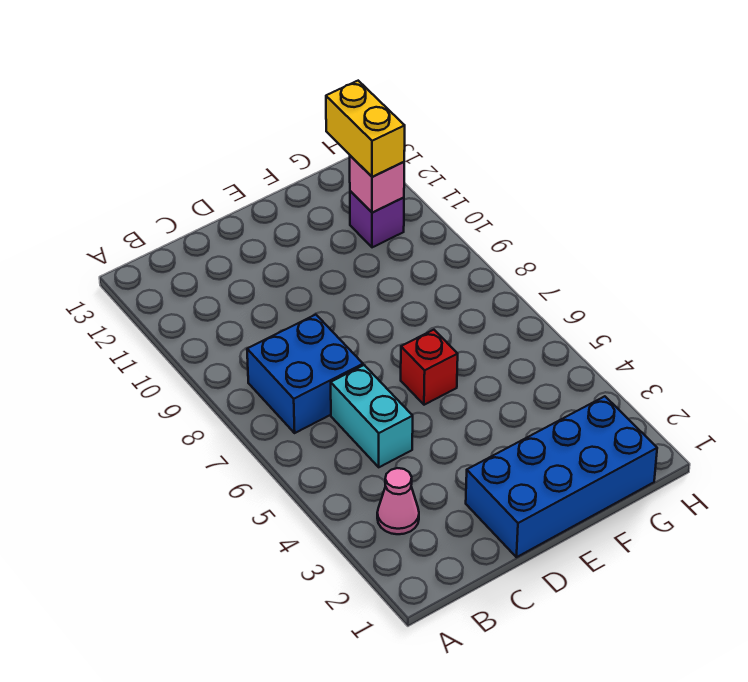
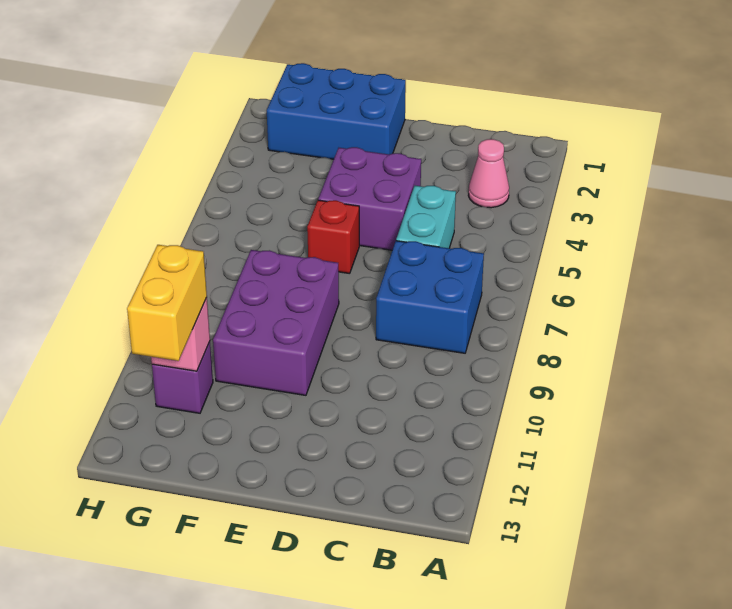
blue 2x4 brick [466,396,657,557] -> blue 2x3 brick [267,63,406,159]
none -> purple 2x2 brick [318,147,421,250]
none -> purple 2x3 brick [213,250,339,395]

